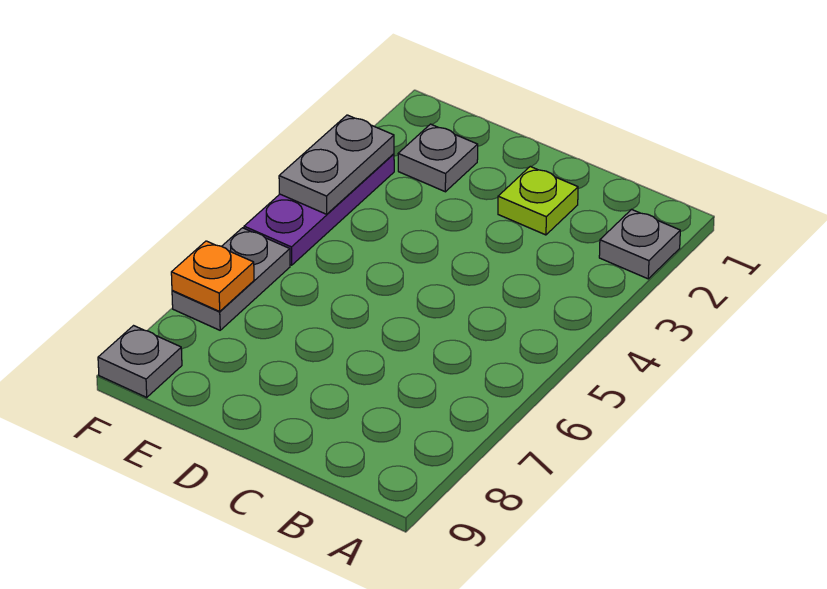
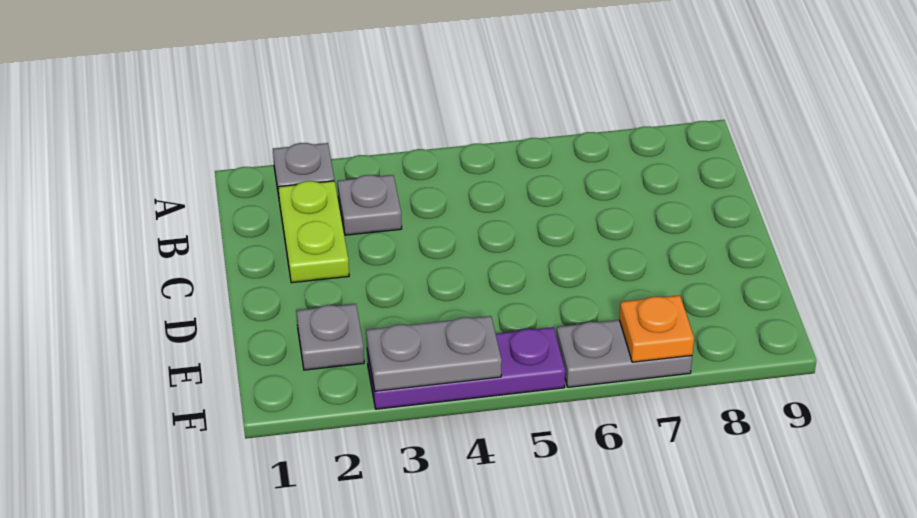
lime 1x1 plate [498,167,578,235] -> lime 1x2 plate [278,181,349,283]
grey 1x1 plate [98,326,182,397] -> grey 1x1 plate moved to [338,175,402,235]

